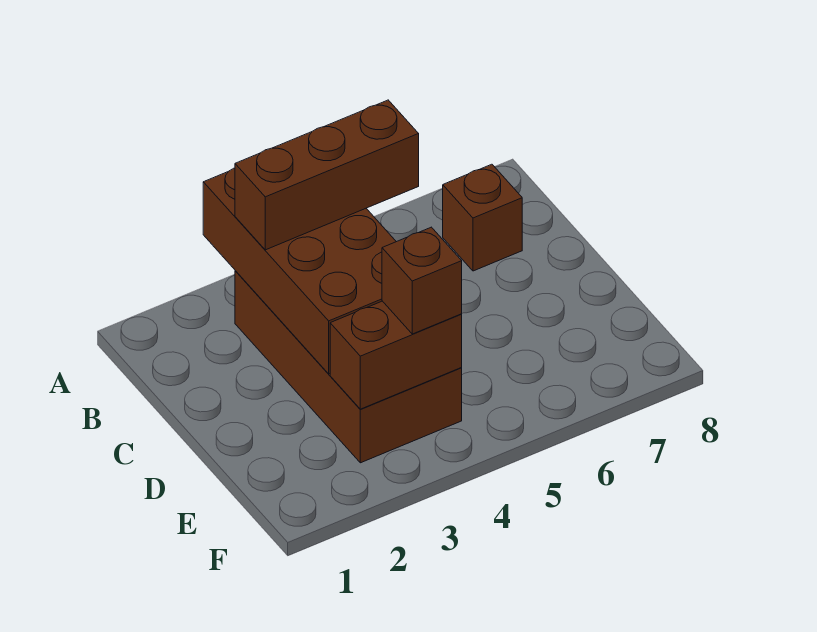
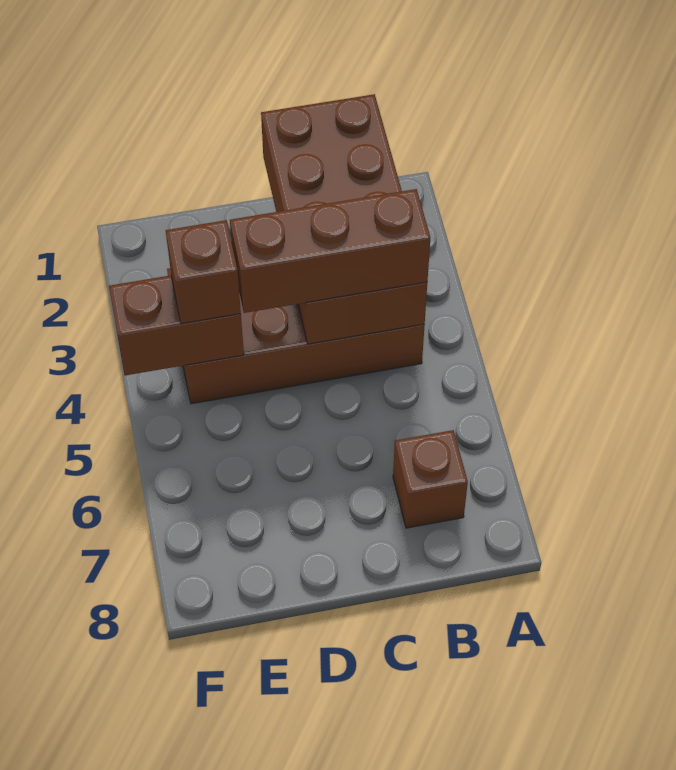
brown 2x4 brick [203,168,396,374] -> brown 2x4 brick turned to [261,94,427,344]
brown 1x3 brick [235,100,419,250] -> brown 1x3 brick turned to [230,189,430,313]
brown 1x2 brick [330,301,462,409] -> brown 1x2 brick turned to [109,275,244,375]

